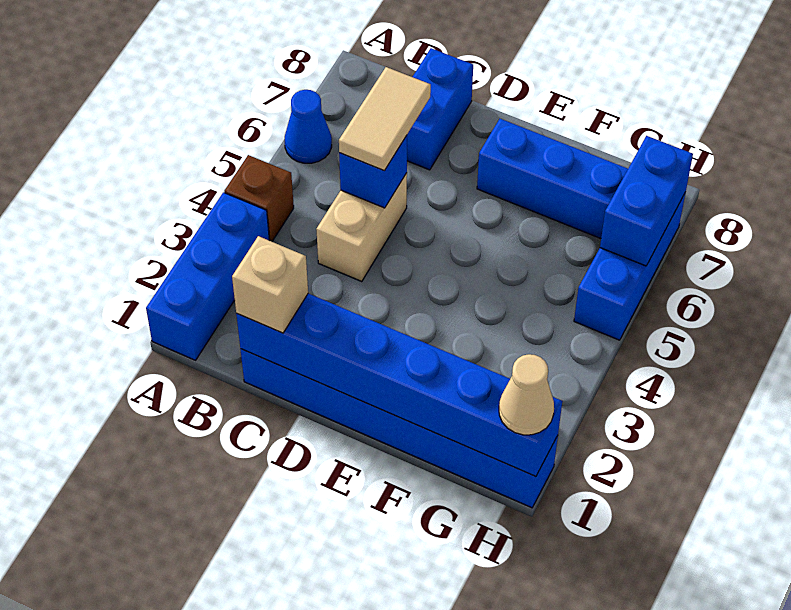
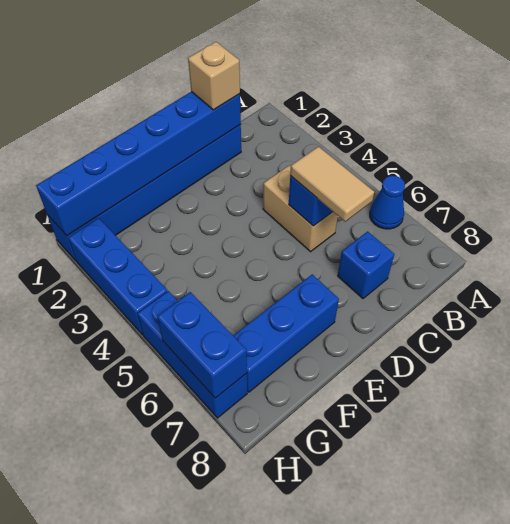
blue 1x3 brick [146,192,269,360] -> blue 1x3 brick moved to [68,218,168,334]
brown 1x1 brick [224,155,294,242] -> none
blue 1x2 brick [407,48,473,170] -> blue 1x1 brick [338,231,394,299]
tan 1x1 cone [499,354,554,435] -> none

